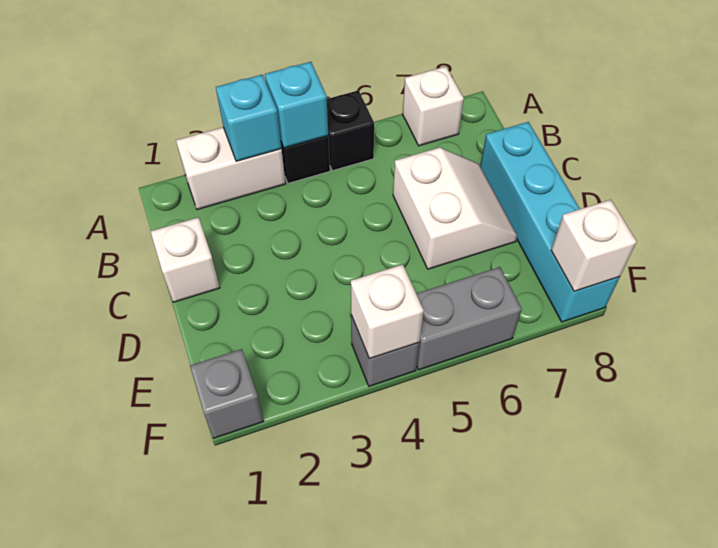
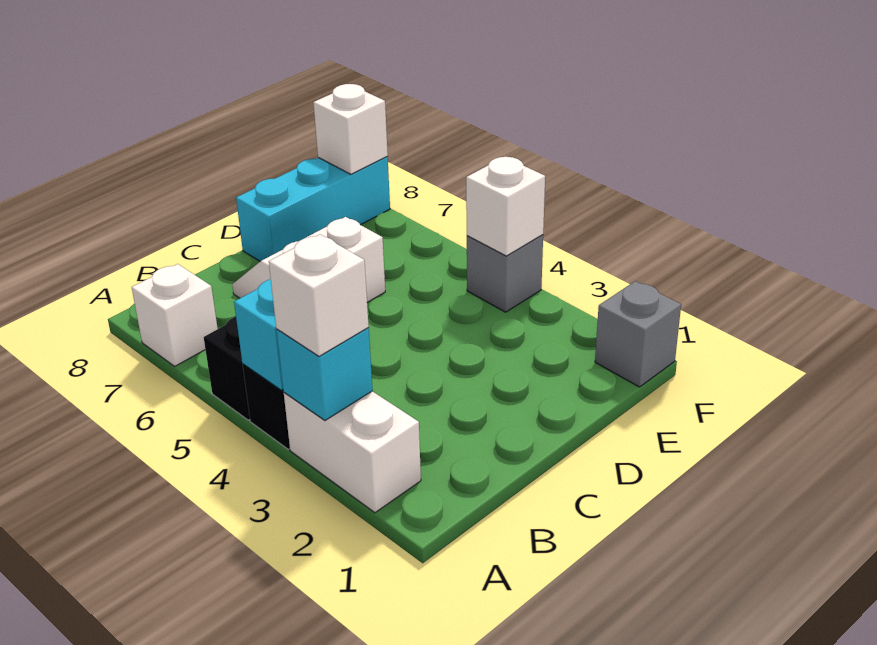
white 1x1 brick [151,217,220,302] -> white 1x1 brick moved to [269,234,369,356]
cyan 1x4 brick [480,122,620,322] -> cyan 1x3 brick [236,157,390,261]
grey 1x2 brick [416,267,522,370] -> none

